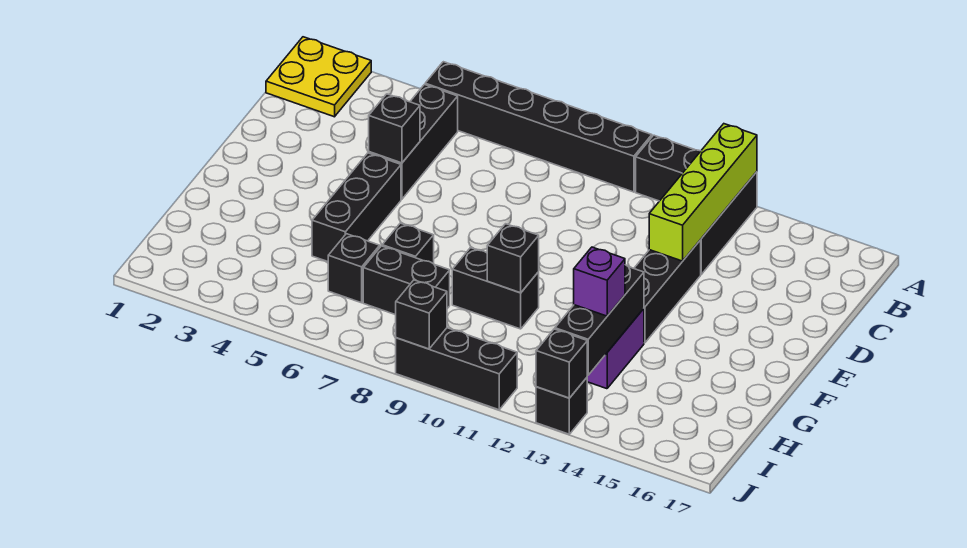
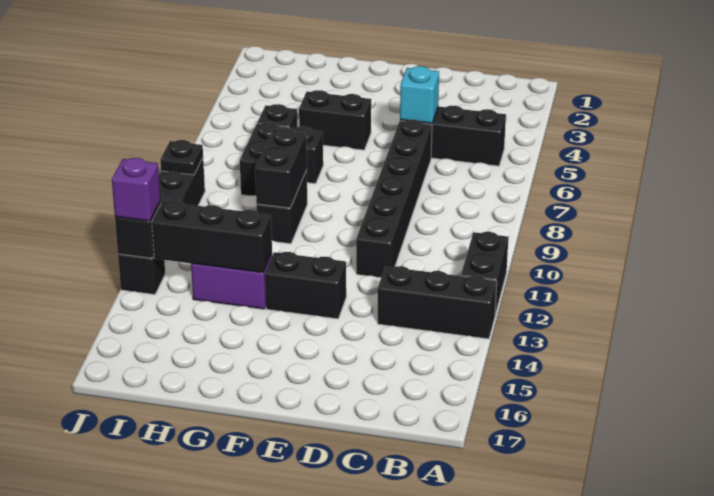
yellow 2x2 plate [266,37,371,117] -> none
black 1x6 brick [425,62,652,192] -> black 1x6 brick moved to [356,120,432,278]
lime 1x4 brick [649,124,757,261] -> none
black 1x1 brick [369,94,420,163] -> cyan 1x1 brick [400,66,439,123]
black 1x3 brick [634,240,701,343] -> black 1x2 brick [265,252,346,319]
black 1x3 brick [312,153,401,262] -> black 1x2 brick [299,90,371,150]
black 1x1 brick [487,224,539,293] -> black 1x2 brick [255,128,307,208]
purple 1x1 brick [574,247,625,316] -> purple 1x1 brick moved to [112,158,160,221]
black 1x1 brick [396,280,447,349] -> black 1x1 plate [160,140,203,175]

